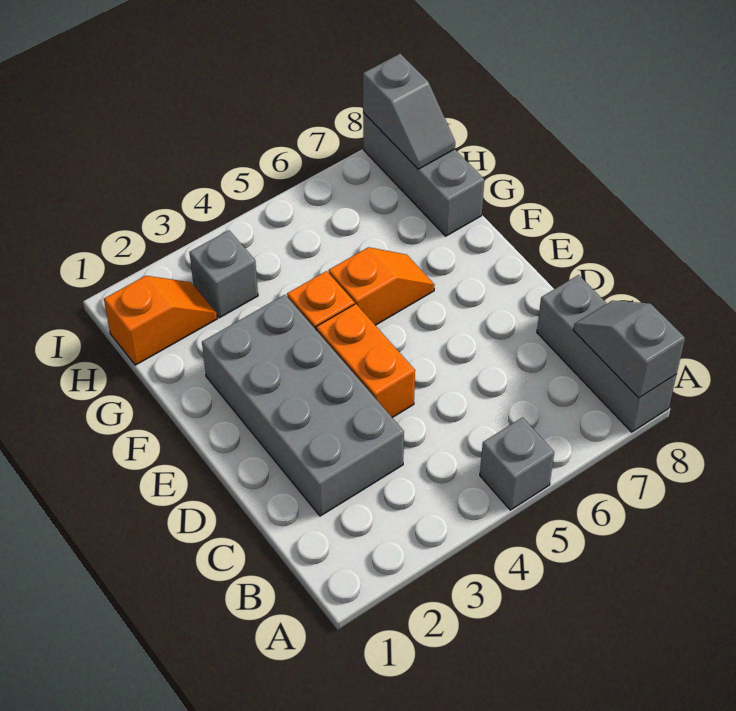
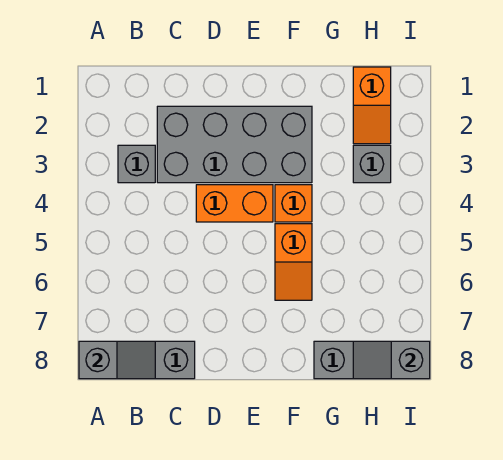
grey 1x1 brick [480,417,554,510] -> grey 1x1 brick moved to [118,145,155,183]

